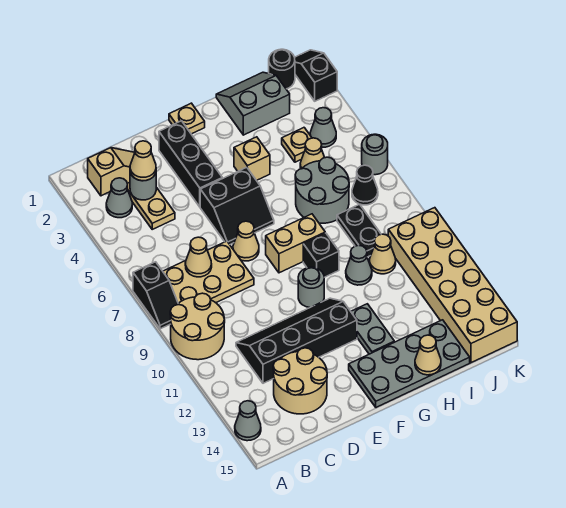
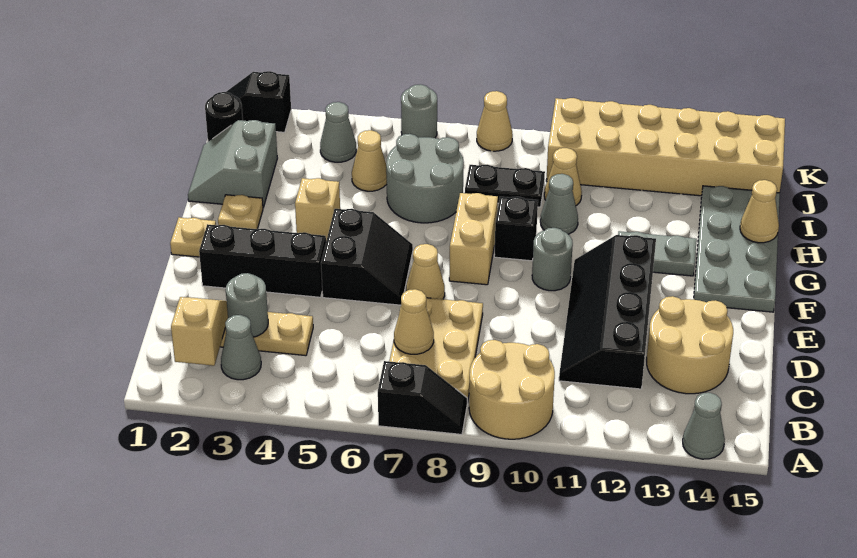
tan 1x1 cone [130,141,156,181] -> tan 1x1 cone moved to [477,91,513,151]
tan 1x1 plate [282,128,312,162] -> tan 1x1 plate moved to [218,195,263,229]
black 1x1 cone [352,165,378,205] -> none

